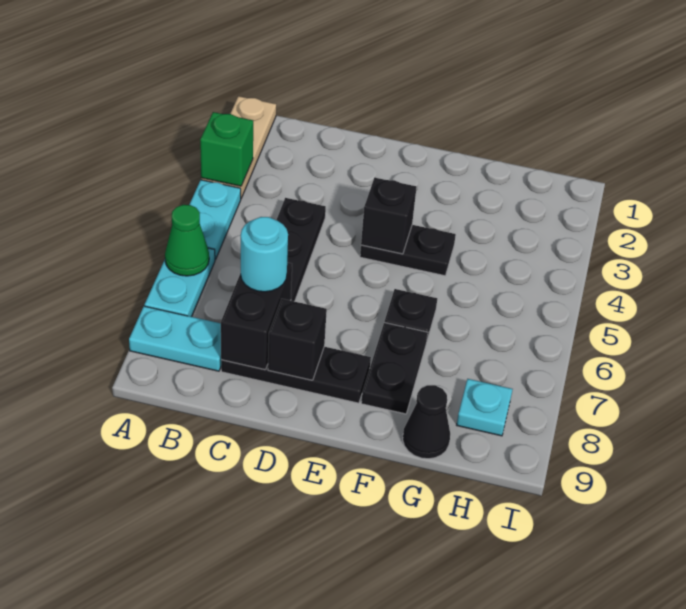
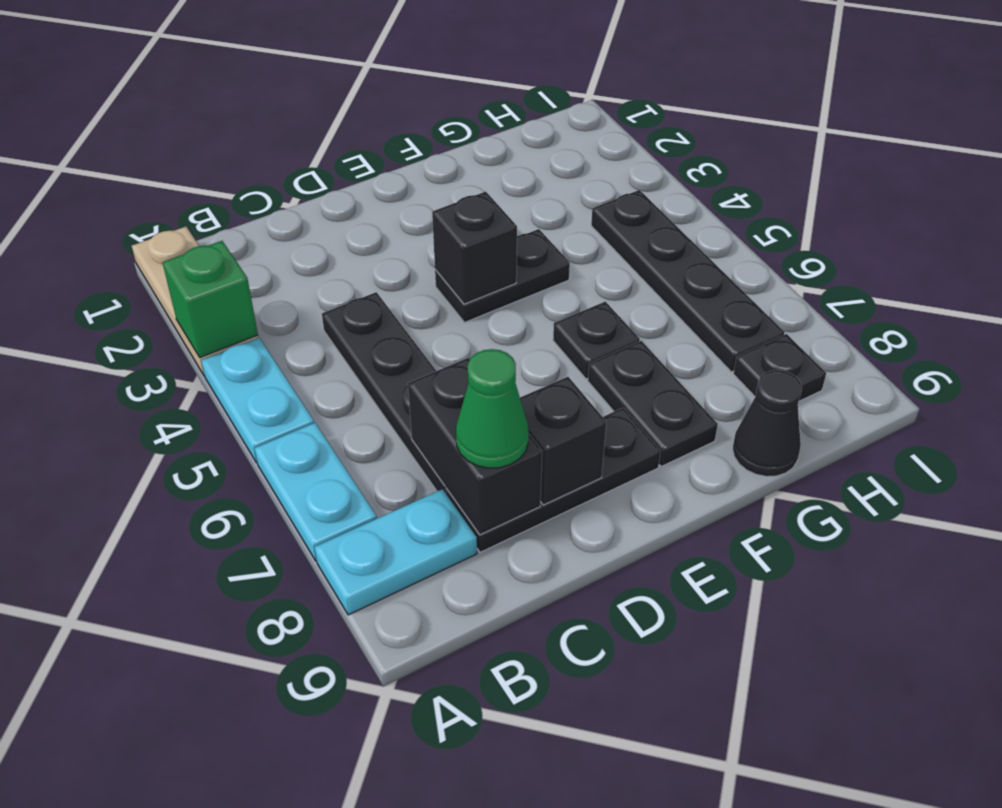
green 1x1 cone [165,205,209,276] -> green 1x1 cone moved to [456,349,529,468]
cyan 1x1 round brick [241,217,288,292] -> none
none -> black 1x4 plate [591,190,784,372]
cyan 1x1 plate [457,379,513,436] -> black 1x1 plate [733,334,826,401]

